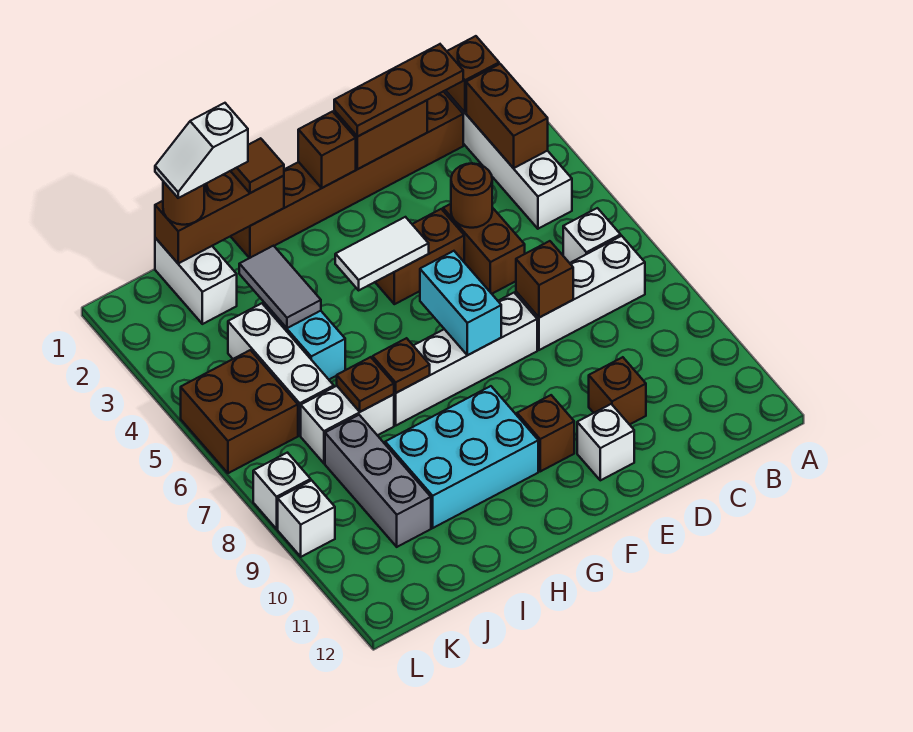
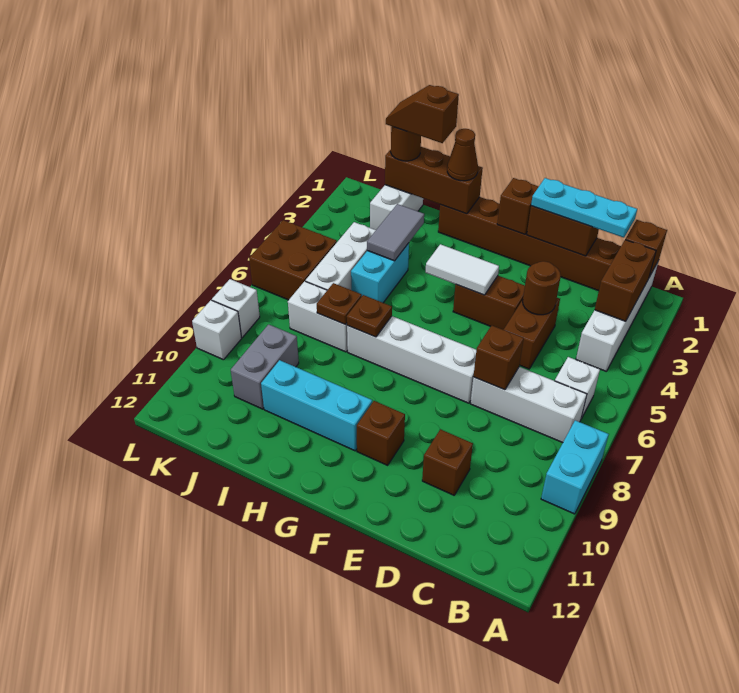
brown 1x3 plate [334,44,463,137] -> cyan 1x3 plate [531,178,637,238]
white 1x1 brick [577,404,634,480] -> none
cyan 1x2 brick [420,251,501,355] -> cyan 1x2 brick moved to [541,420,609,514]
cyan 2x3 brick [385,386,538,528] -> cyan 1x3 brick [261,360,372,451]
brown 1x1 tile [231,138,284,193] -> brown 1x1 cone [447,129,478,181]
white 1x2 slope [155,103,248,198] -> brown 1x2 slope [386,85,459,143]
grey 1x3 brick [325,415,431,547] -> grey 1x2 brick [231,324,299,409]

